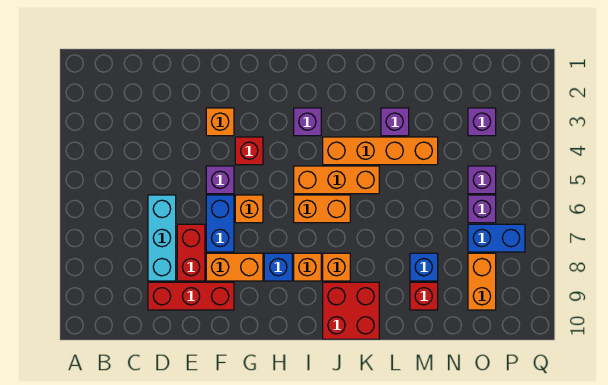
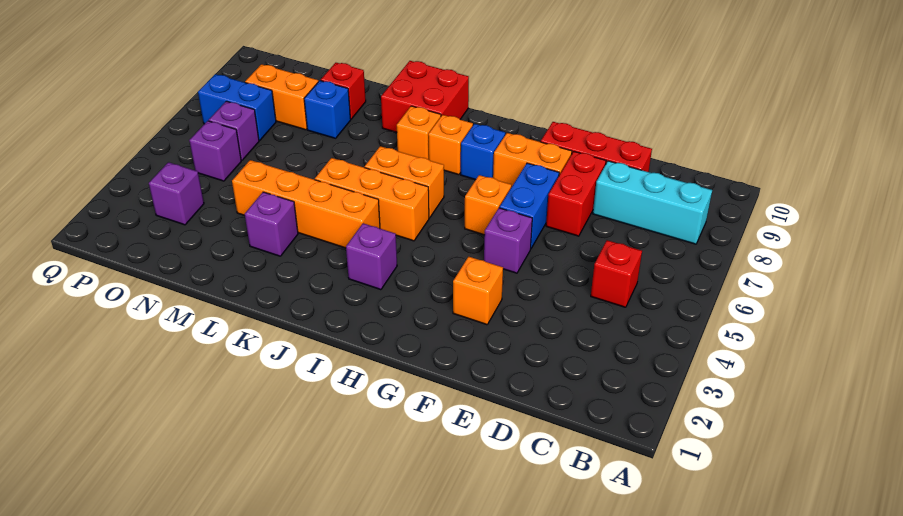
cyan 1x3 brick [148,195,176,281] -> cyan 1x3 brick turned to [593,161,712,244]
red 1x1 brick [235,137,263,165] -> red 1x1 brick moved to [591,240,642,307]
orange 1x2 brick [468,253,496,310] -> orange 1x2 brick turned to [245,64,318,130]

